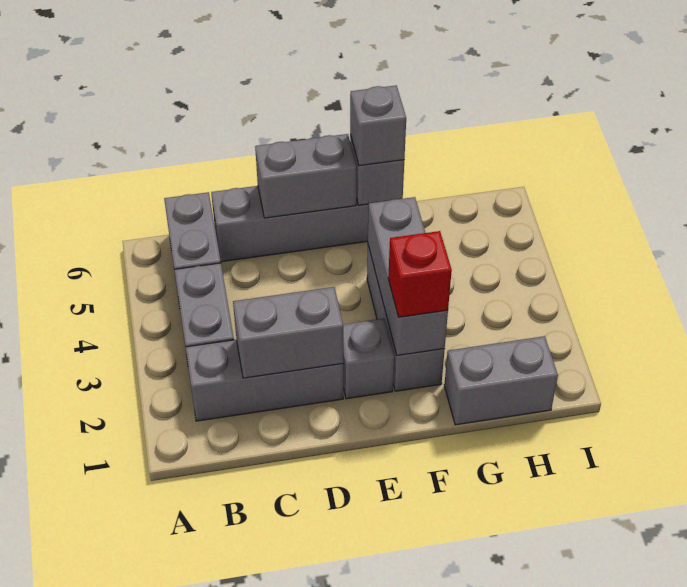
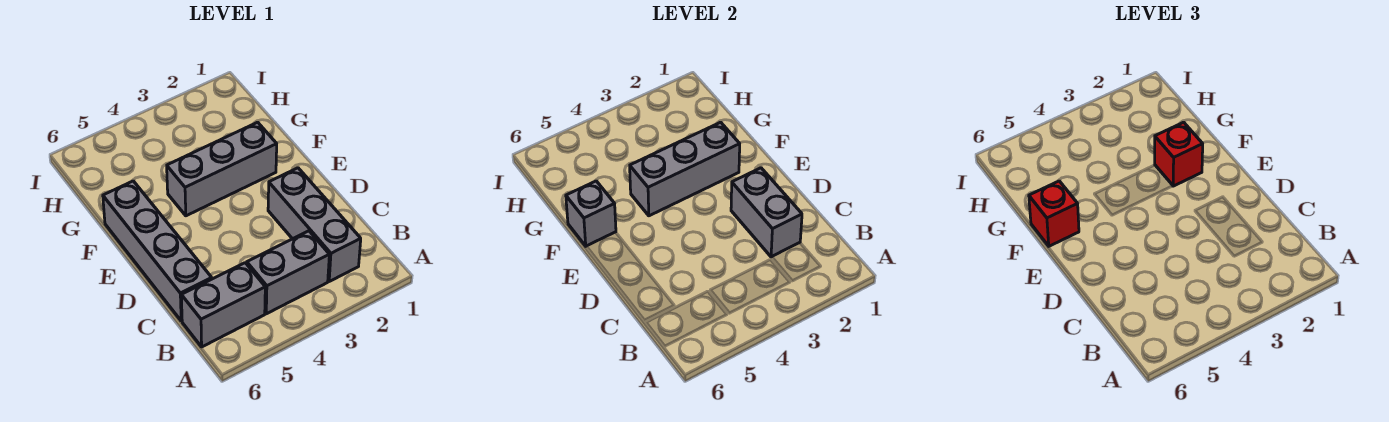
grey 1x2 brick [255,134,356,218] -> none
grey 1x1 brick [343,318,394,399] -> none
grey 1x1 brick [350,85,406,166] -> red 1x1 brick [1029,181,1079,246]
grey 1x2 brick [444,336,558,425] -> none

